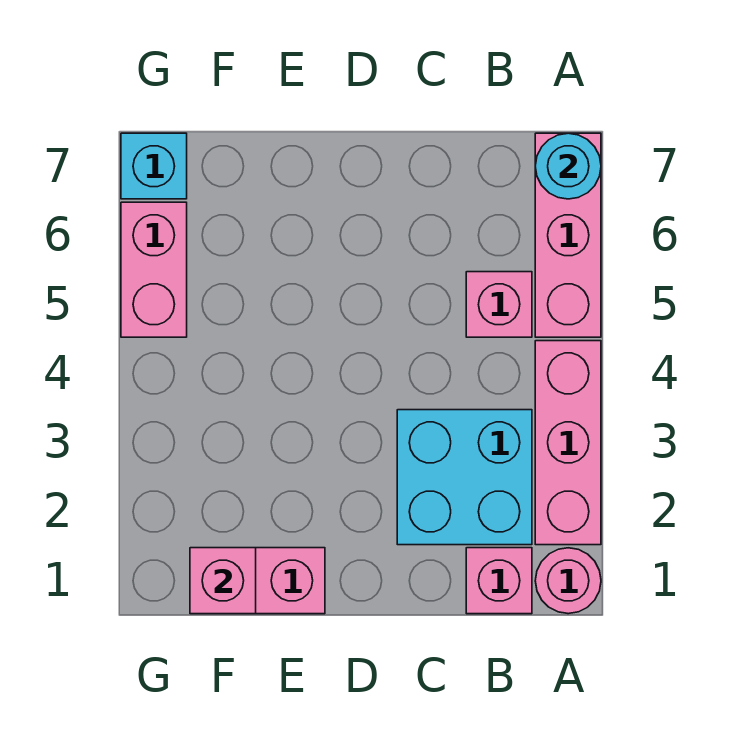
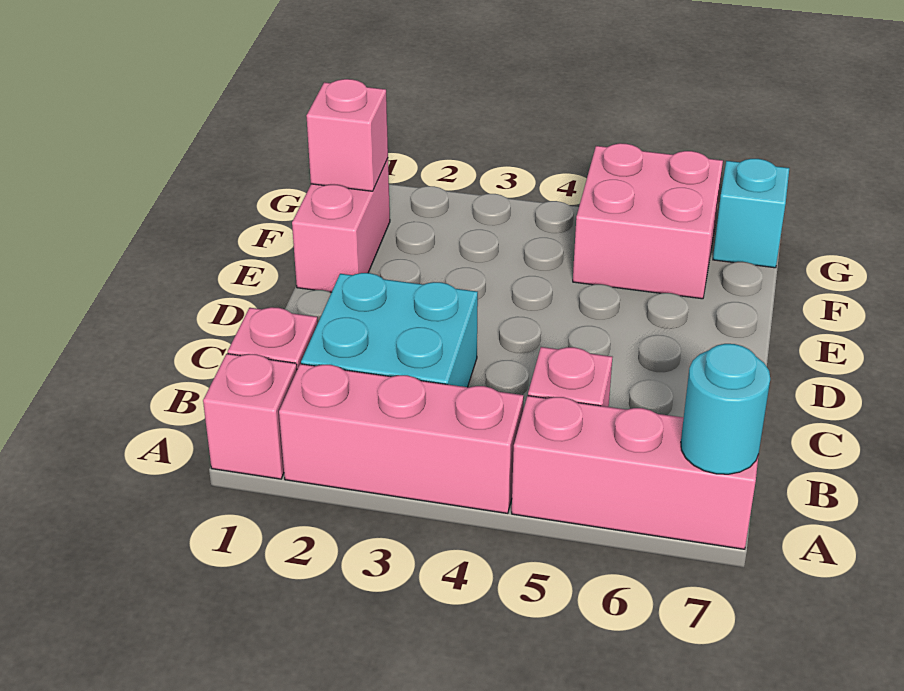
pink 1x1 round brick [535,548,601,614] -> pink 1x1 brick [203,354,297,479]
pink 1x2 brick [121,202,187,337] -> pink 2x2 brick [573,143,723,299]

